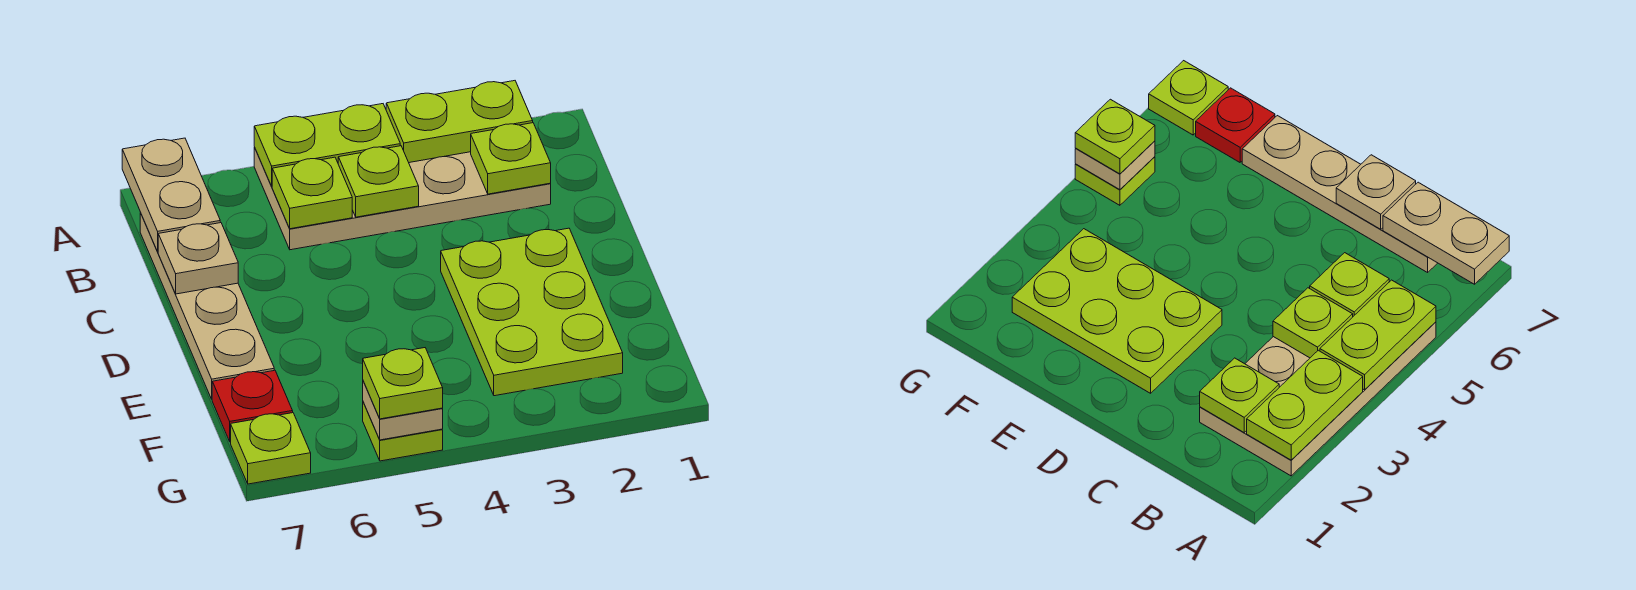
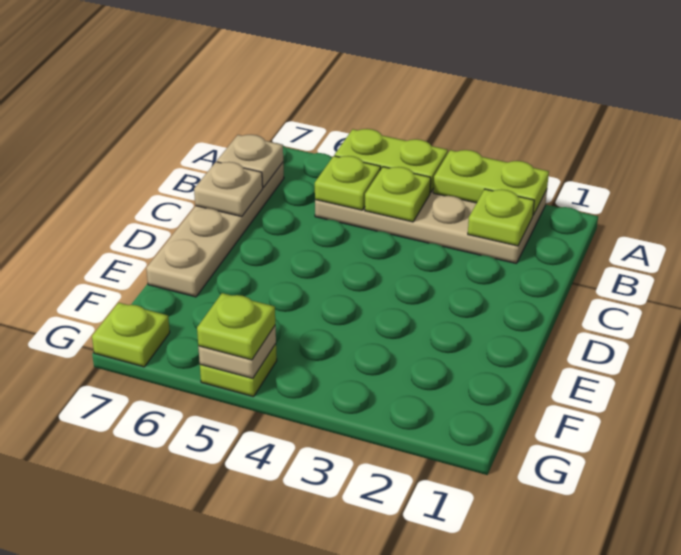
tan 1x2 plate [122,138,220,252] -> tan 1x1 plate [217,135,283,188]
lime 2x3 plate [441,228,623,396] -> none
red 1x1 plate [212,370,293,442] -> none

